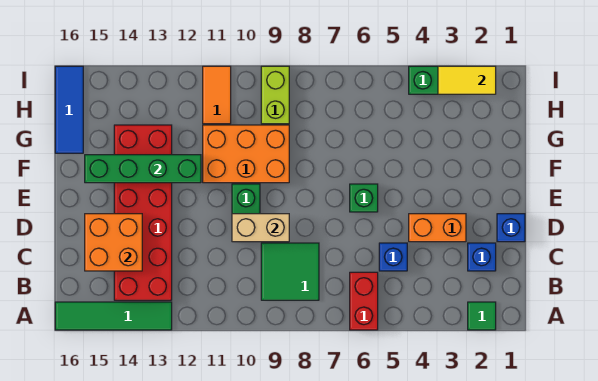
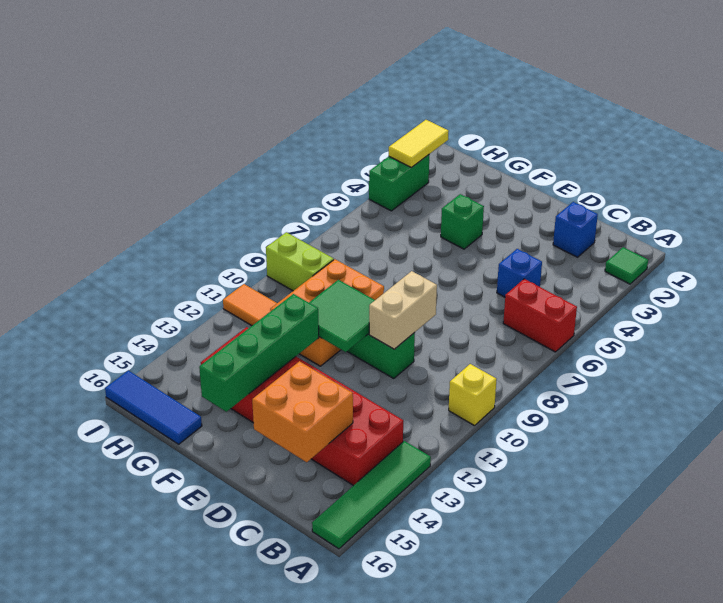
none -> yellow 1x1 brick [449,364,497,426]
green 2x2 tile [261,243,319,300] -> green 2x2 tile moved to [309,280,375,352]
blue 1x1 brick [497,214,525,242] -> none
orange 1x2 brick [409,214,466,242] -> none
green 1x1 brick [350,184,378,212] -> green 1x1 brick moved to [441,194,484,249]

